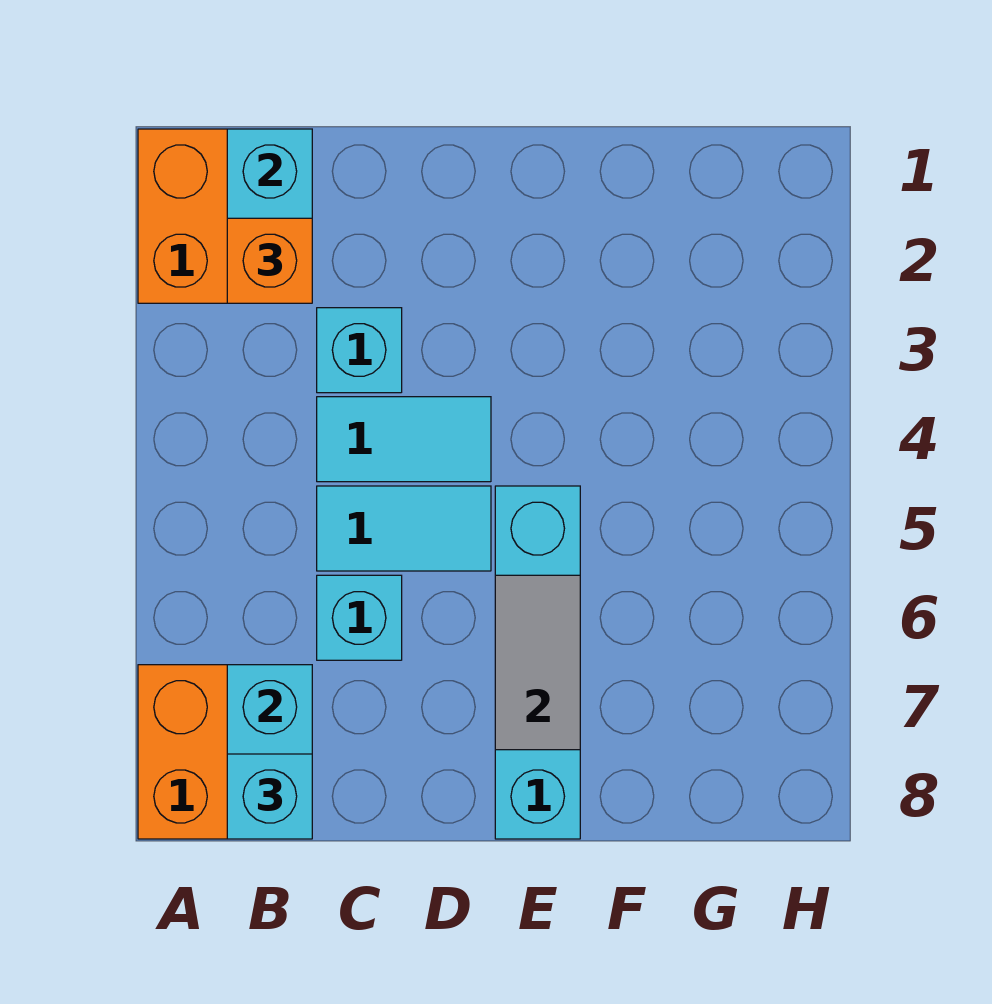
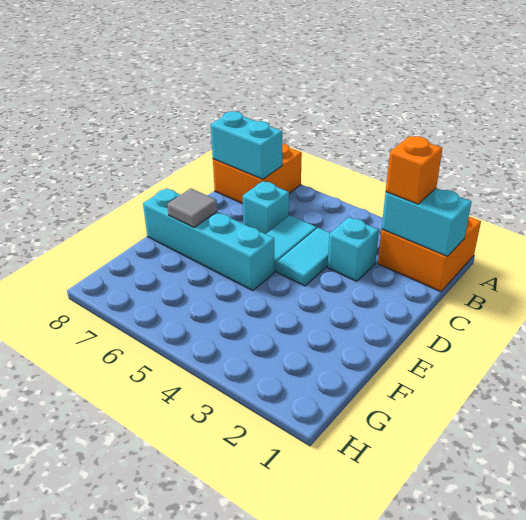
cyan 1x1 brick [227,754,312,839] -> none
grey 1x2 tile [495,575,580,750] -> grey 1x1 tile [167,188,217,227]

